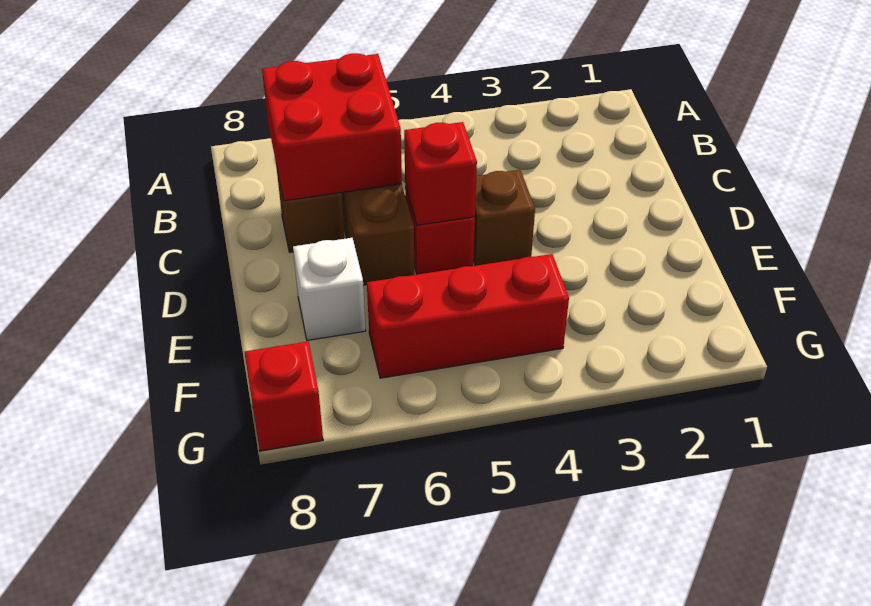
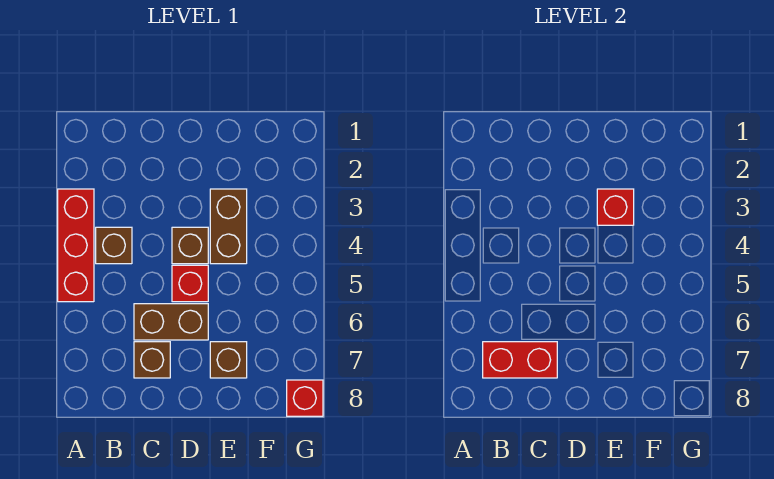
none -> brown 1x1 brick [96,227,132,264]
red 2x2 brick [262,53,402,201] -> red 1x2 brick [483,342,557,378]
red 1x1 brick [404,122,477,225] -> red 1x1 brick moved to [597,189,634,225]
none -> brown 1x2 brick [210,189,247,264]
white 1x1 brick [293,238,366,340] -> brown 1x1 brick [210,342,247,378]
red 1x3 brick [367,254,569,378] -> red 1x3 brick moved to [58,189,94,302]

